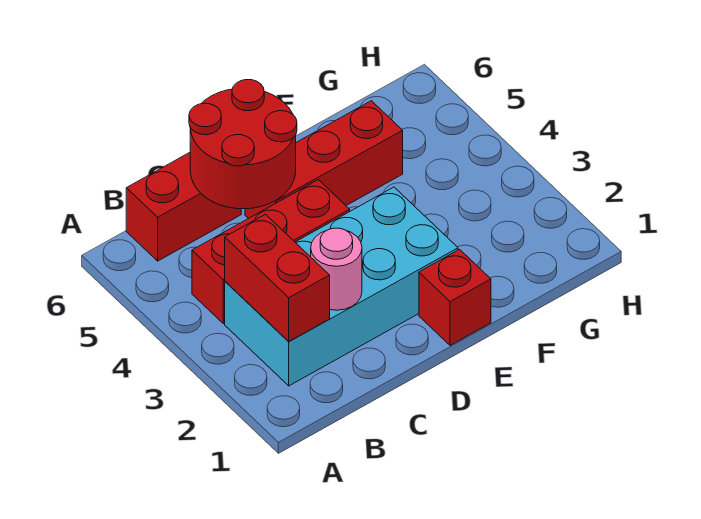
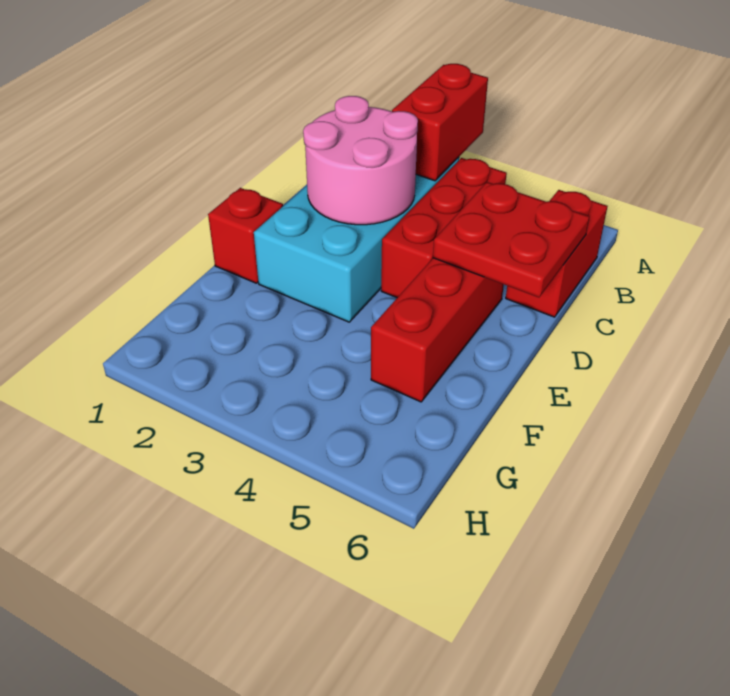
red 1x2 brick [225,214,330,341] -> red 1x2 brick turned to [392,64,488,181]
pink 1x1 round brick [311,228,362,310] -> pink 2x2 round brick [303,96,418,225]
red 2x2 round brick [189,80,297,209] -> red 2x2 plate [433,182,589,297]

